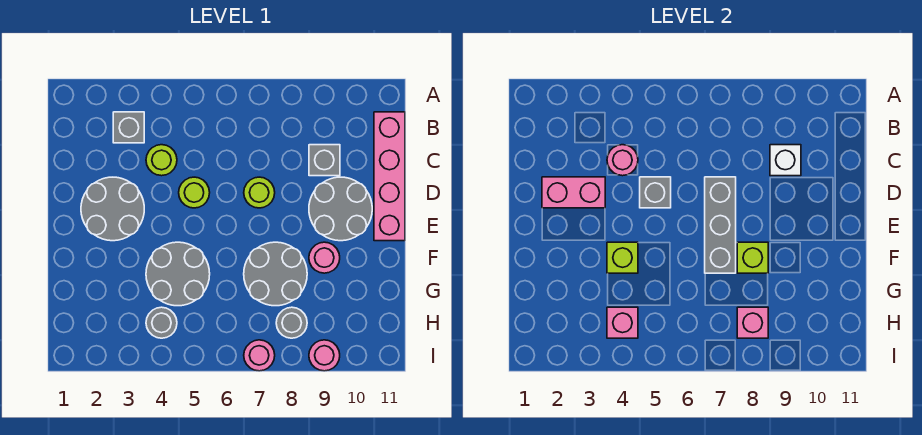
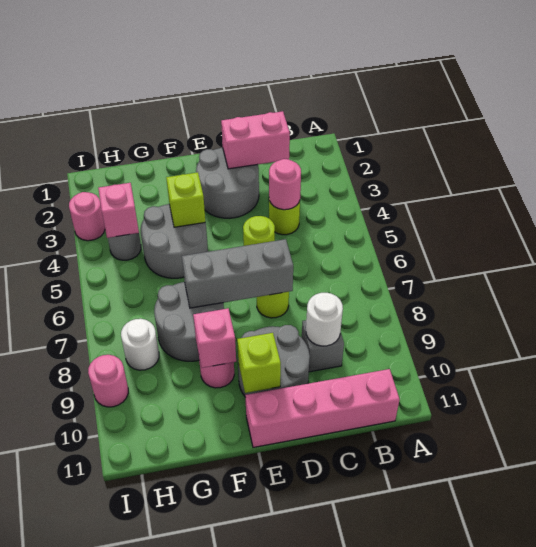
grey 1x1 brick [113,112,144,143] -> none
white 1x1 brick [770,145,801,176] -> white 1x1 round brick [306,293,343,346]
pink 1x2 brick [542,177,605,208] -> pink 1x2 brick turned to [221,111,290,169]
grey 1x1 brick [640,177,671,208] -> none
lime 1x1 brick [737,242,768,273] -> lime 1x1 brick moved to [237,333,281,393]
grey 1x1 round brick [276,307,307,338] -> white 1x1 round brick [121,319,159,370]
pink 1x1 brick [737,307,768,338] -> pink 1x1 brick moved to [193,308,236,368]
pink 1x1 round brick [244,340,275,371] -> pink 1x1 round brick moved to [69,192,105,241]

